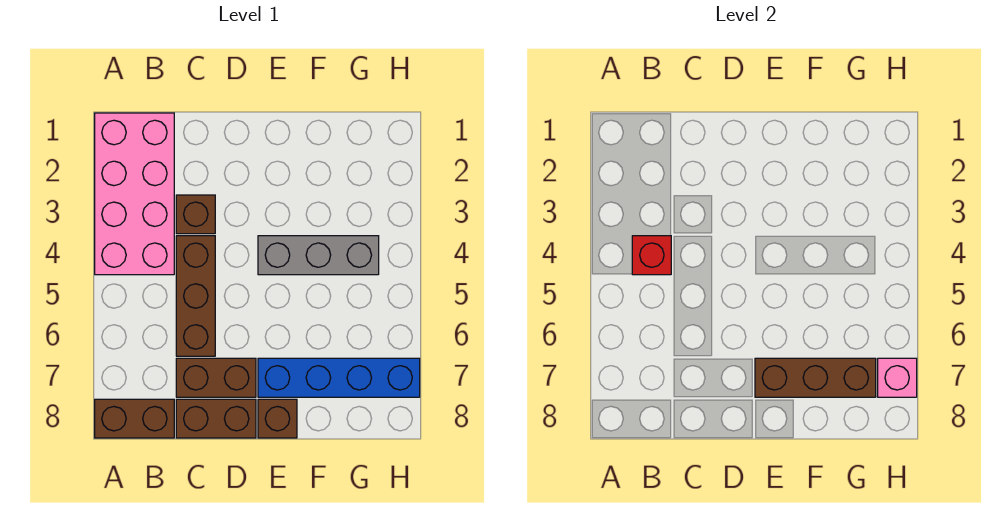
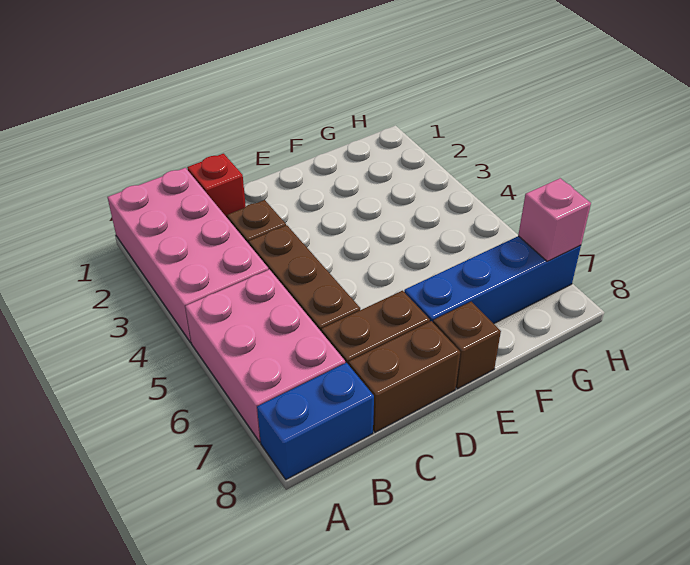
none -> pink 2x3 brick [185,269,345,442]
brown 1x2 brick [95,399,174,438] -> blue 1x2 brick [257,363,374,479]
red 1x1 brick [632,236,671,275] -> red 1x1 brick moved to [187,154,246,217]
grey 1x3 brick [258,236,379,275] -> none
brown 1x3 brick [755,358,876,397] -> none

